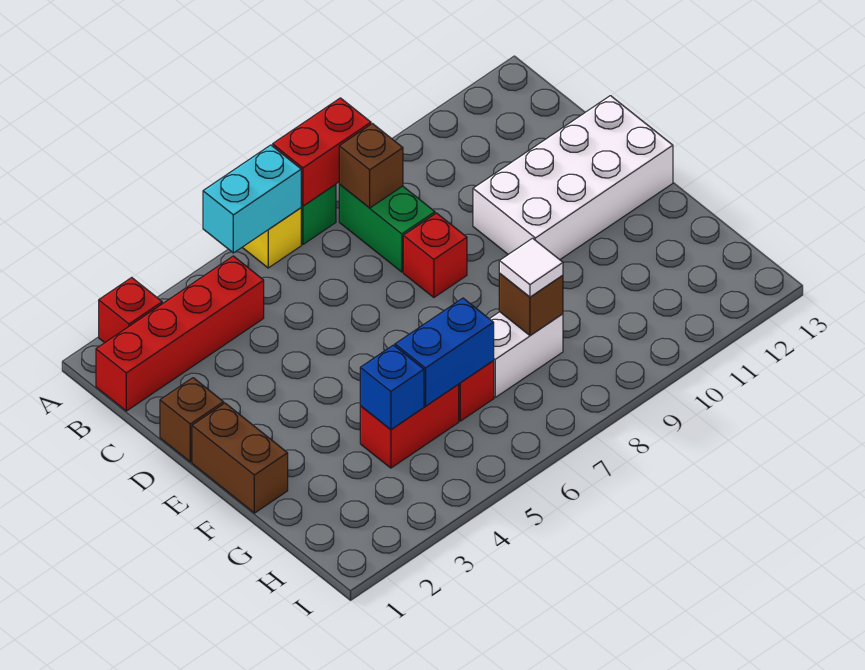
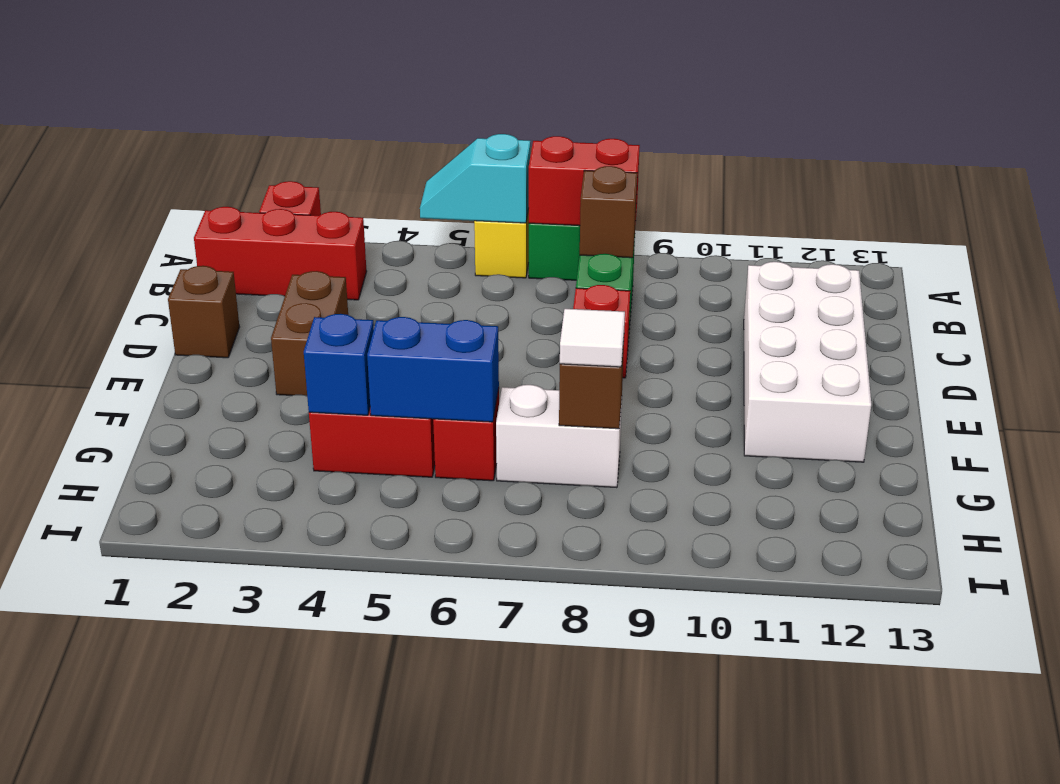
cyan 1x2 brick [203,145,301,253] -> cyan 1x2 slope [420,134,530,223]
red 1x4 brick [96,256,264,411] -> red 1x3 brick [194,207,367,300]
white 2x4 brick [473,96,673,260] -> white 2x4 brick turned to [744,262,871,462]
brown 1x2 brick [192,403,288,513] -> brown 1x2 brick moved to [271,271,348,396]

